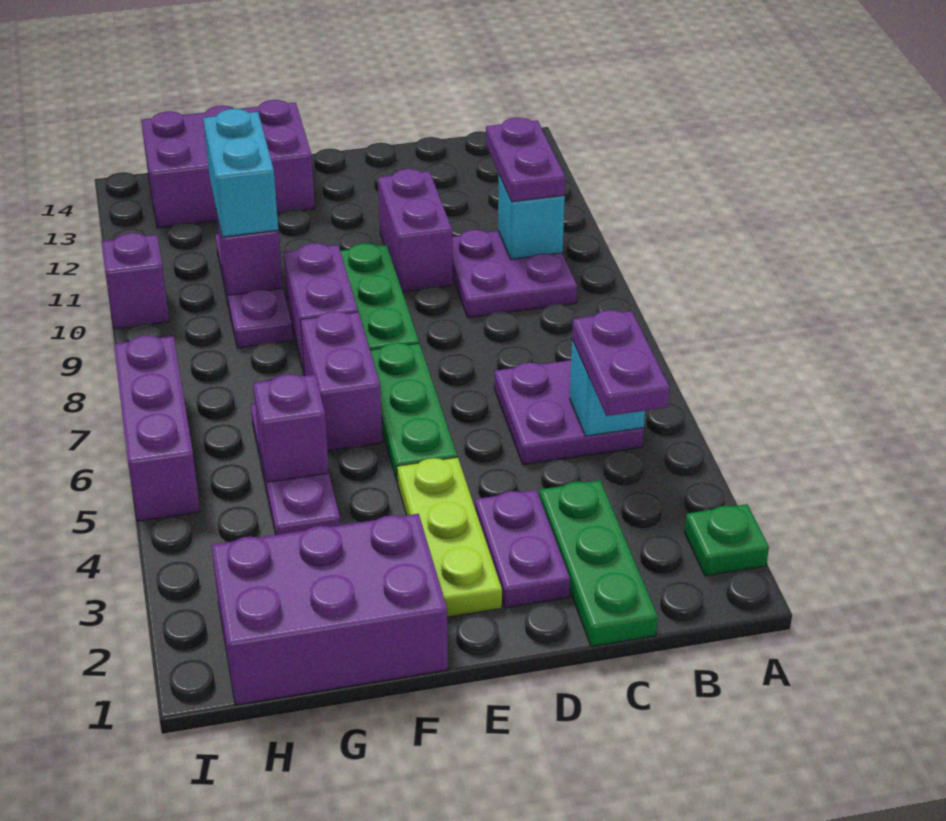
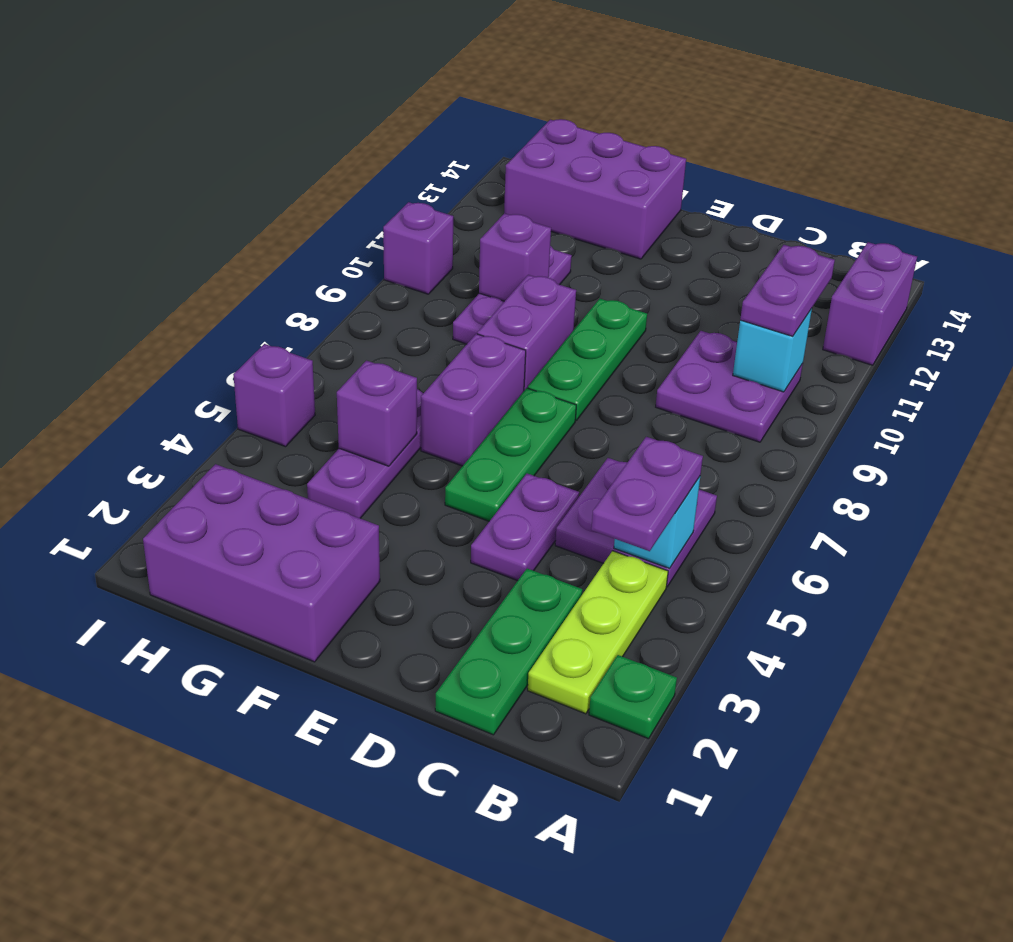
purple 1x2 plate [475,490,570,608] -> purple 1x2 plate moved to [471,474,579,581]
purple 1x2 brick [378,169,453,292] -> purple 1x2 brick moved to [823,242,917,365]
lime 1x3 plate [397,457,502,617] -> lime 1x3 plate moved to [528,551,668,714]
cyan 1x2 brick [203,109,278,237] -> none
purple 1x3 brick [114,335,200,521] -> purple 1x1 brick [233,344,315,447]

